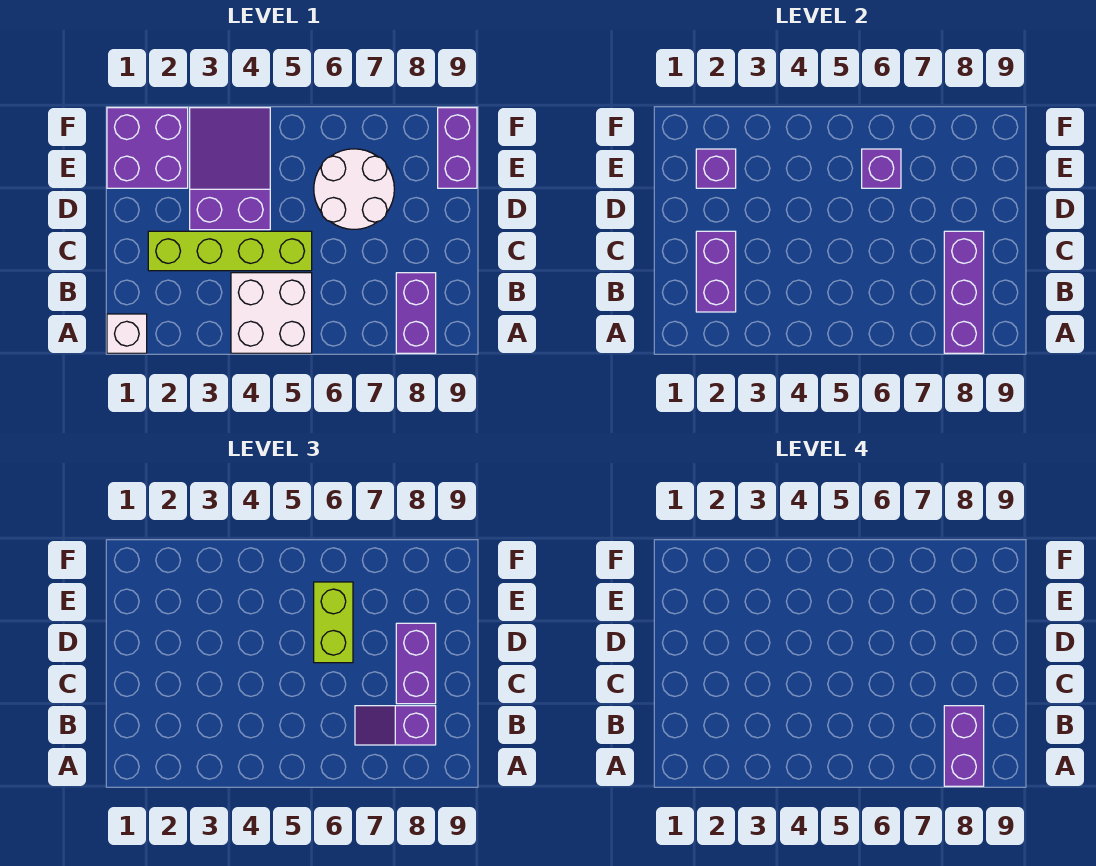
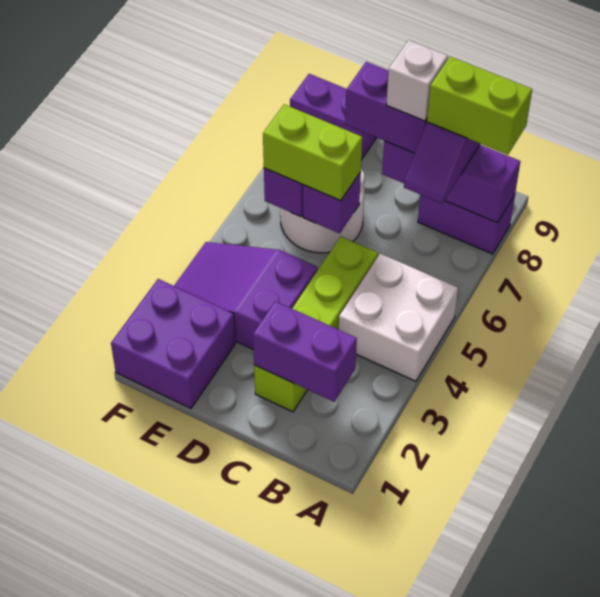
white 1x1 brick [107,314,147,353] -> white 1x1 brick moved to [386,40,448,121]
purple 1x2 brick [944,706,984,786] -> lime 1x2 brick [427,57,532,155]
purple 1x1 brick [696,149,736,188] -> purple 1x1 brick moved to [303,172,361,233]

